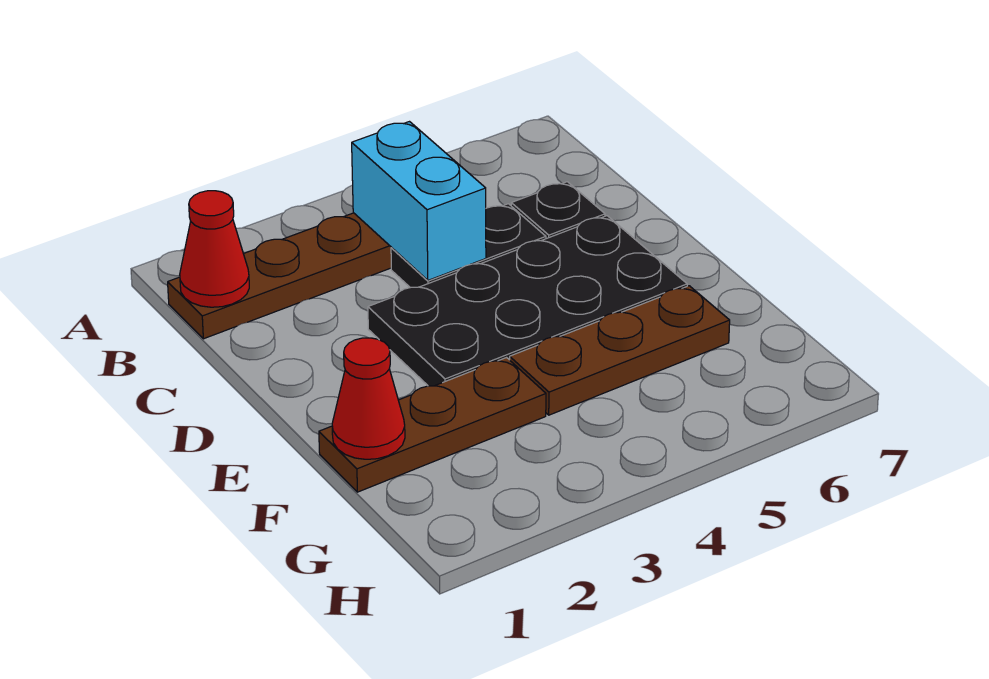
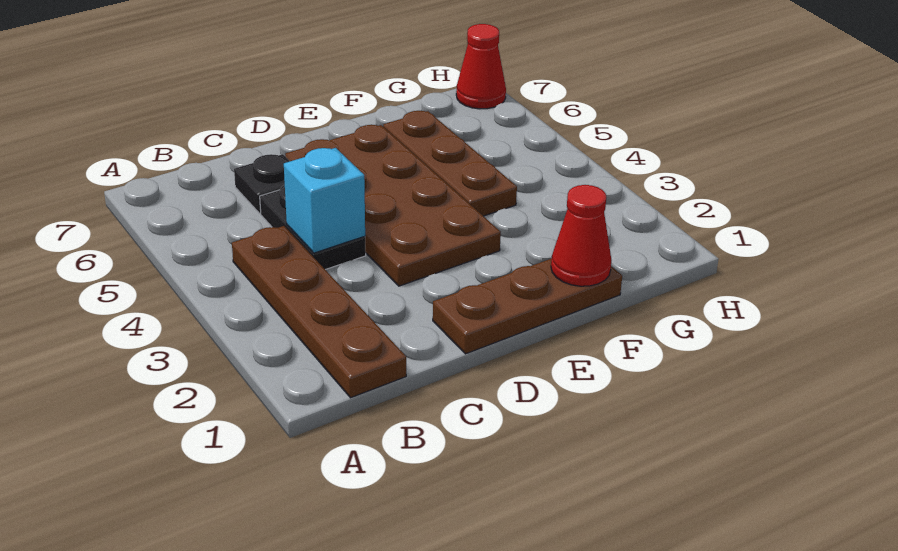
red 1x1 cone [180,191,249,307] -> red 1x1 cone moved to [456,24,506,109]
cyan 1x2 brick [352,122,486,280] -> cyan 1x1 brick [284,148,365,253]
black 2x4 plate [368,216,687,386] -> brown 2x4 plate [285,125,501,286]
brown 1x3 plate [319,358,546,492] -> brown 1x3 plate turned to [433,259,622,354]

